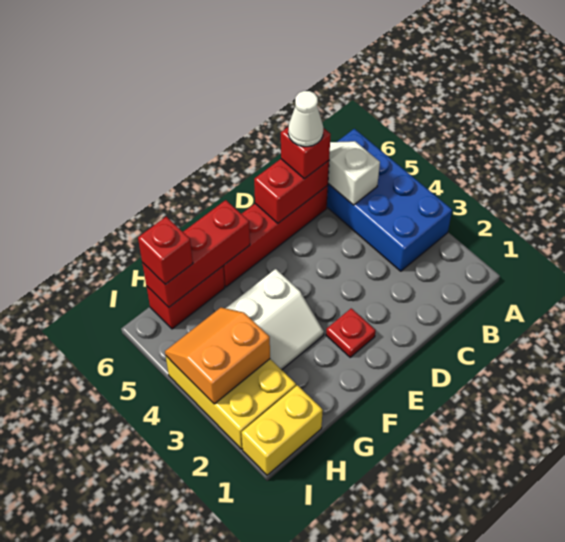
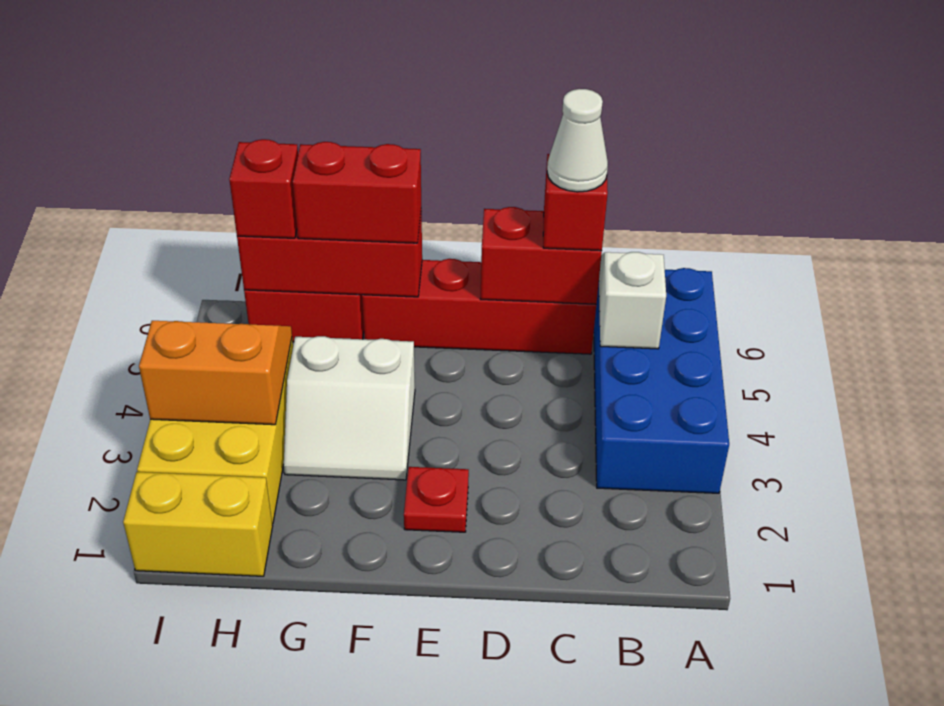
none -> red 1x2 brick [293,142,421,243]

